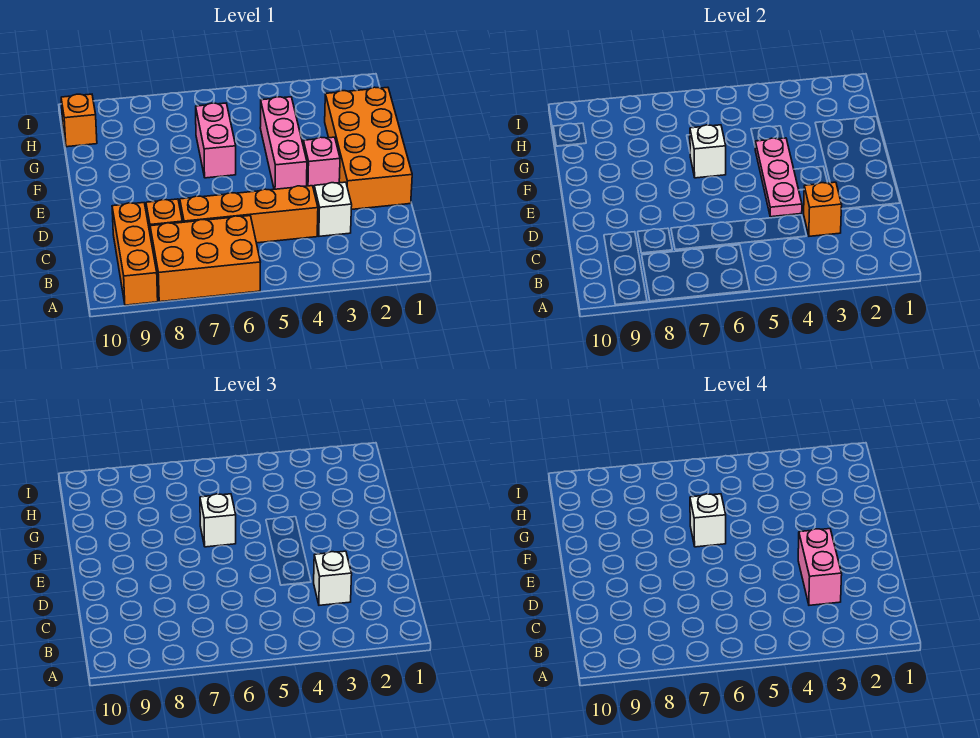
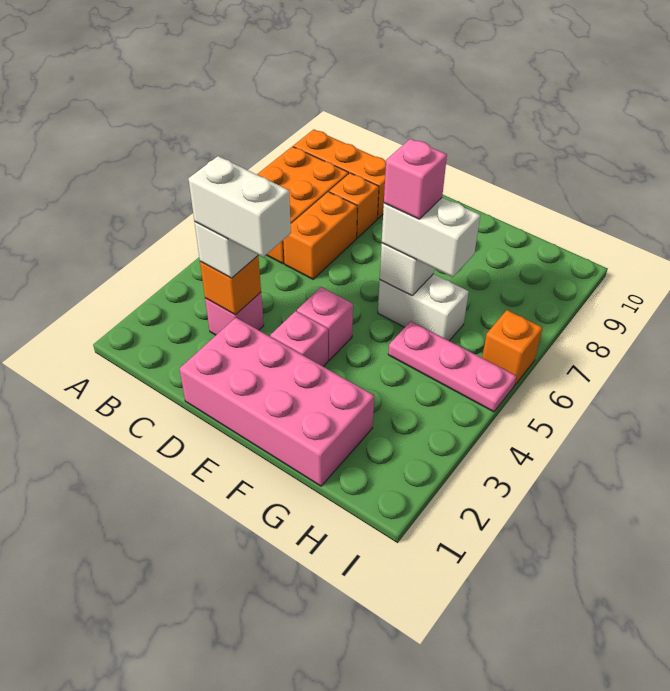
white 1x1 brick [314,182,352,236] -> pink 1x1 brick [205,292,264,335]
pink 1x2 brick [798,529,842,605] -> white 1x2 brick [188,156,291,257]
orange 1x4 brick [180,186,318,243] -> orange 1x2 brick [283,192,357,279]
orange 2x4 brick [325,87,412,210] -> pink 2x4 brick [180,318,374,486]
pink 1x3 plate [755,138,802,217] -> pink 1x3 plate moved to [388,321,516,412]
pink 1x3 brick [260,97,307,189] -> pink 1x1 brick [297,287,353,360]
pink 1x2 brick [196,103,236,178] -> white 1x2 brick [378,274,469,341]
white 1x1 brick [200,494,236,547] -> white 1x2 brick [382,198,480,277]
white 1x1 brick [690,494,726,547] -> pink 1x1 brick [384,139,447,219]
orange 1x1 brick [61,94,97,147] -> orange 1x1 brick moved to [482,310,543,385]

